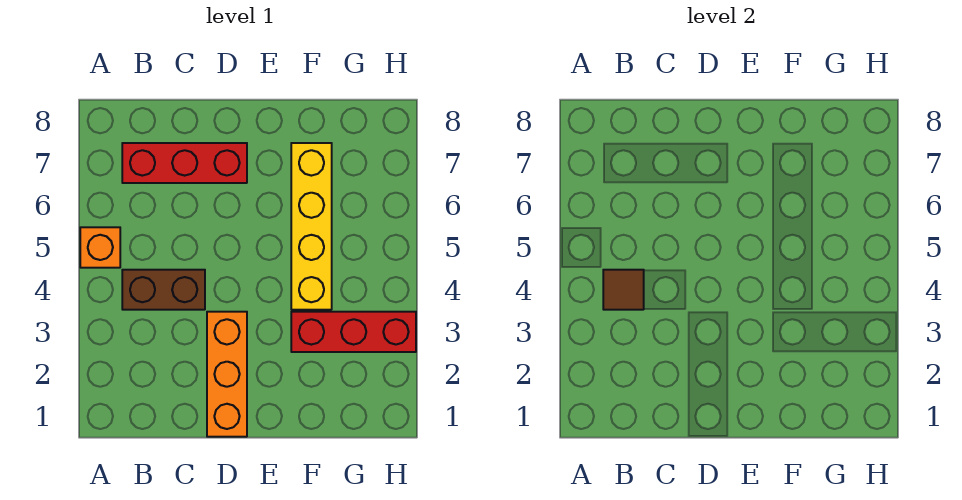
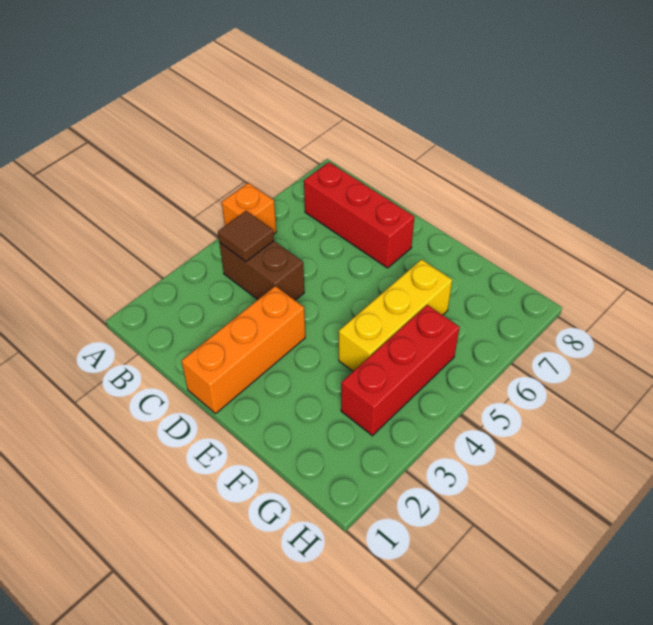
red 1x3 brick [291,312,416,352] -> red 1x3 brick turned to [341,305,460,436]
yellow 1x4 brick [291,143,332,310] -> yellow 1x3 brick [339,259,452,371]

